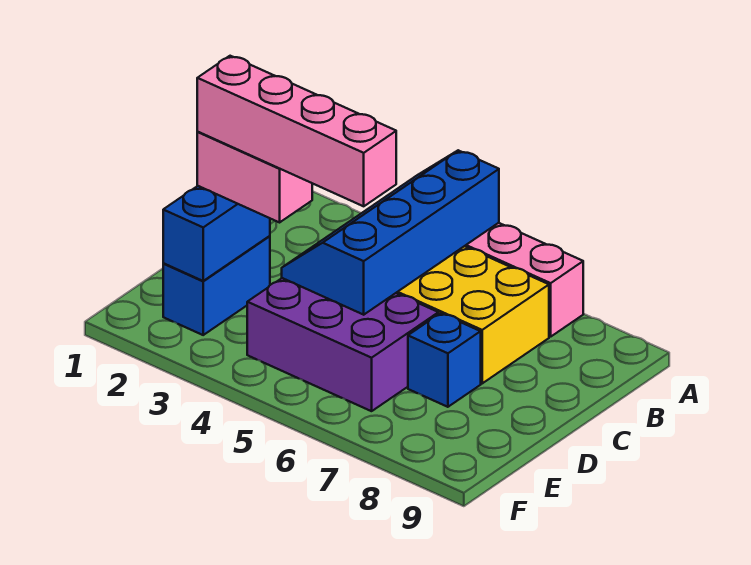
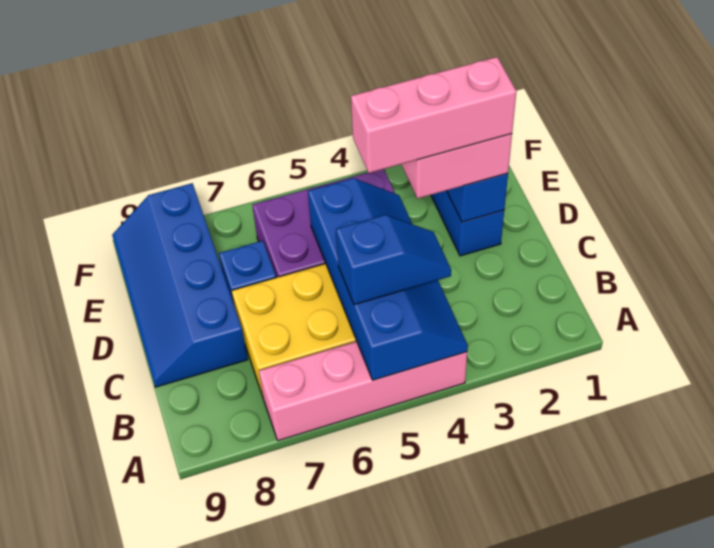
none -> blue 1x2 slope [336,215,451,305]
none -> blue 2x4 slope [112,183,248,387]
pink 1x4 brick [197,56,396,206] -> pink 1x3 brick [351,57,516,173]

